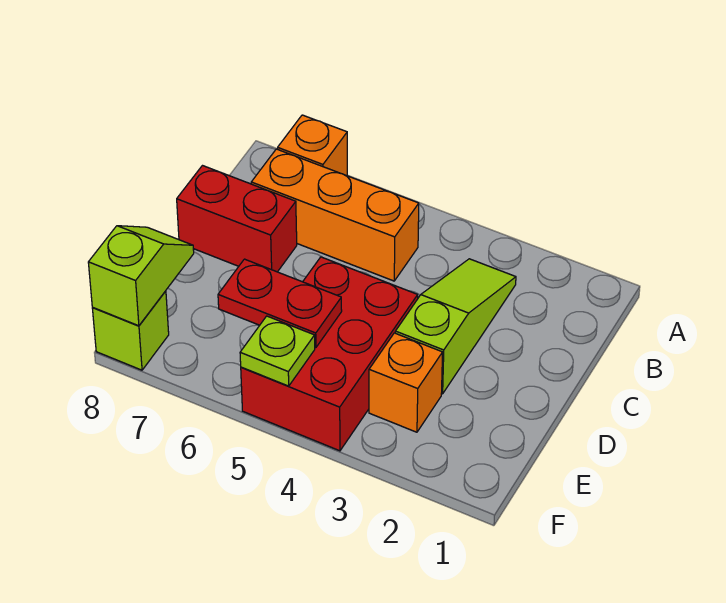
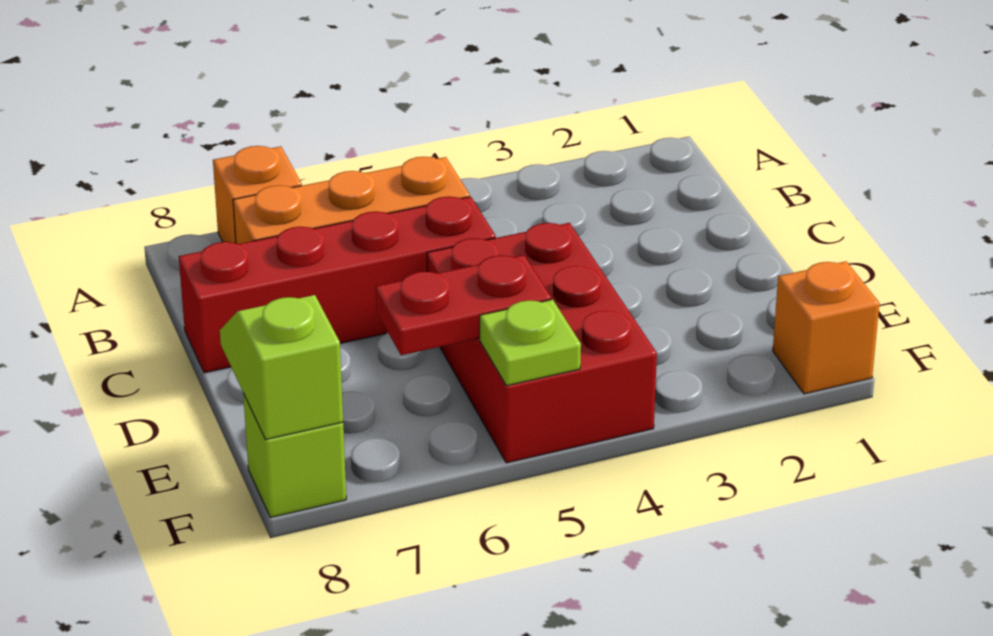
lime 1x3 slope [395,259,516,394] -> none
red 1x2 brick [177,166,297,272] -> red 1x4 brick [179,197,496,373]
orange 1x1 brick [369,333,443,432] -> orange 1x1 brick moved to [773,261,880,394]

